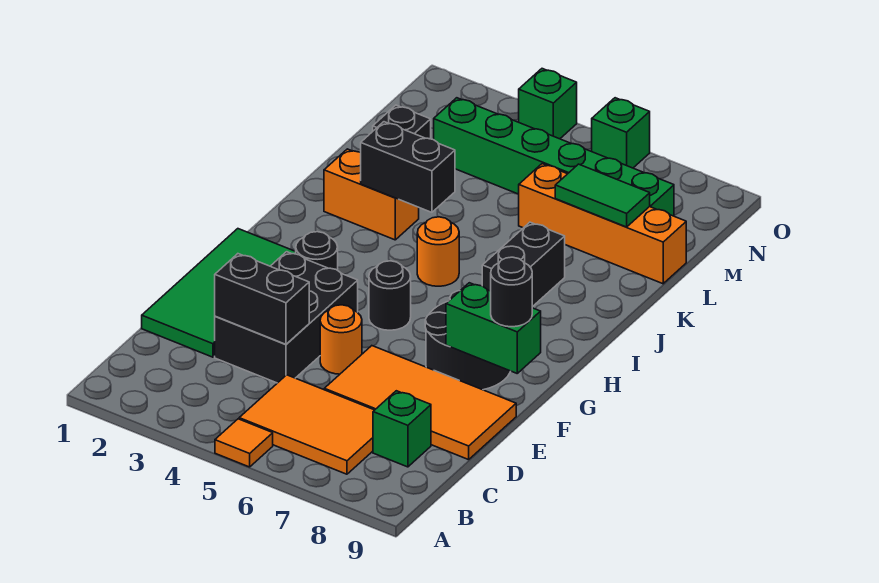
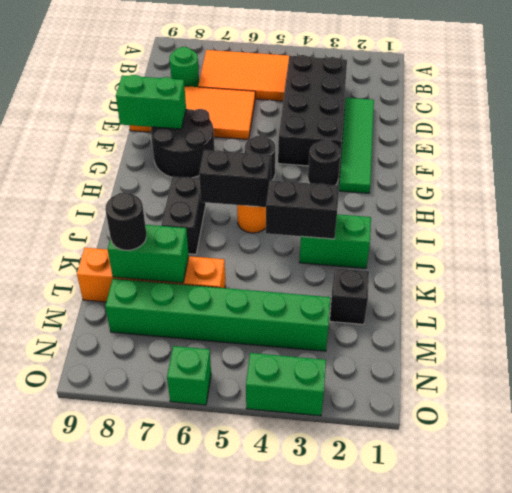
orange 1x1 tile [215,419,273,467] -> none
green 1x1 brick [373,391,431,467] -> green 1x1 round brick [170,47,199,87]
green 2x4 tile [142,229,296,357] -> green 1x4 tile [339,98,374,193]
black 2x3 brick [215,252,358,383] -> black 2x4 brick [278,55,347,166]
black 1x2 brick [215,254,309,344] -> black 1x2 brick moved to [199,150,271,207]
orange 1x1 round brick [320,305,362,374] -> none
black 1x1 round brick [491,257,532,327] -> black 1x1 round brick moved to [105,193,146,250]
orange 1x2 brick [324,149,419,240] -> green 1x2 brick [299,214,371,268]
green 1x2 tile [555,164,650,227] -> green 1x2 brick [108,225,189,283]
green 1x1 brick [519,69,577,139] -> green 1x2 brick [246,353,326,416]

